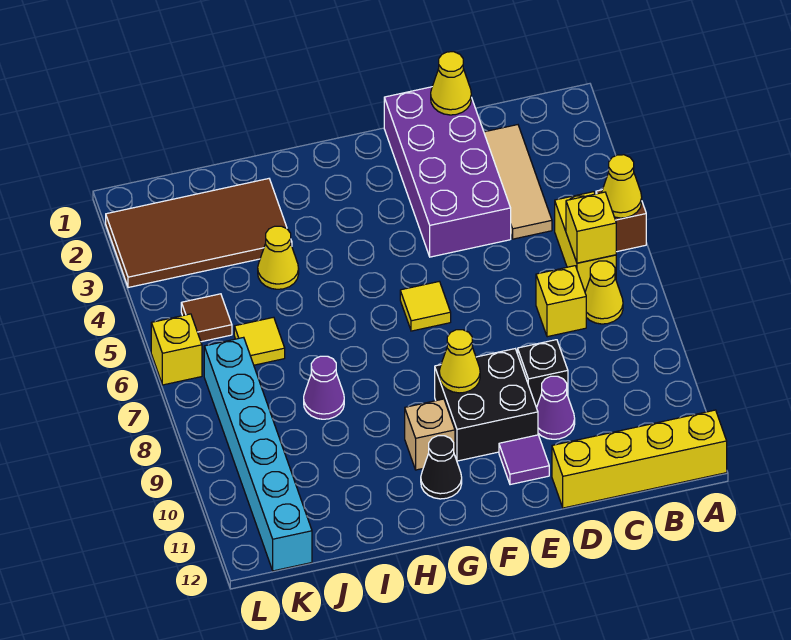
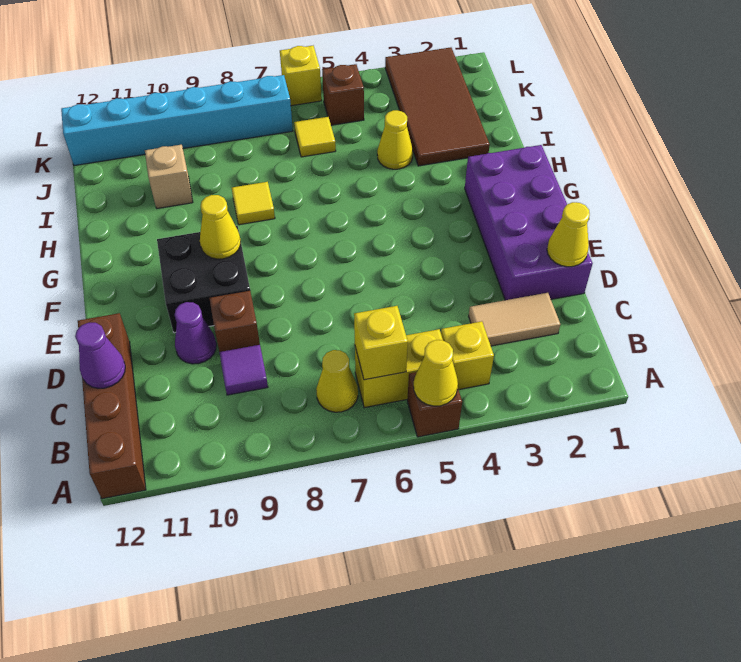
yellow 1x4 brick [552,410,727,508] -> brown 1x4 brick [78,313,146,499]
tan 1x3 tile [484,125,552,239] -> tan 1x2 tile [469,293,560,346]
yellow 1x1 brick [536,266,586,337] -> yellow 1x1 brick moved to [441,321,494,390]
purple 2x4 brick [384,87,511,257] -> purple 2x4 brick turned to [465,145,593,300]
black 1x1 brick [518,340,568,408] -> brown 1x1 brick [209,291,260,352]
purple 1x1 tile [499,435,549,485] -> purple 1x1 tile moved to [219,345,268,395]
yellow 1x1 tile [400,281,451,331] -> yellow 1x1 tile moved to [232,182,275,225]
tan 1x1 brick [405,399,455,470] -> tan 1x1 brick moved to [145,145,193,209]
black 1x1 cone [421,436,462,499] -> none
purple 1x1 cone [304,356,344,419] -> purple 1x1 cone moved to [75,323,125,388]
brown 1x1 tile [181,294,232,342] -> brown 1x1 brick [322,64,364,125]

